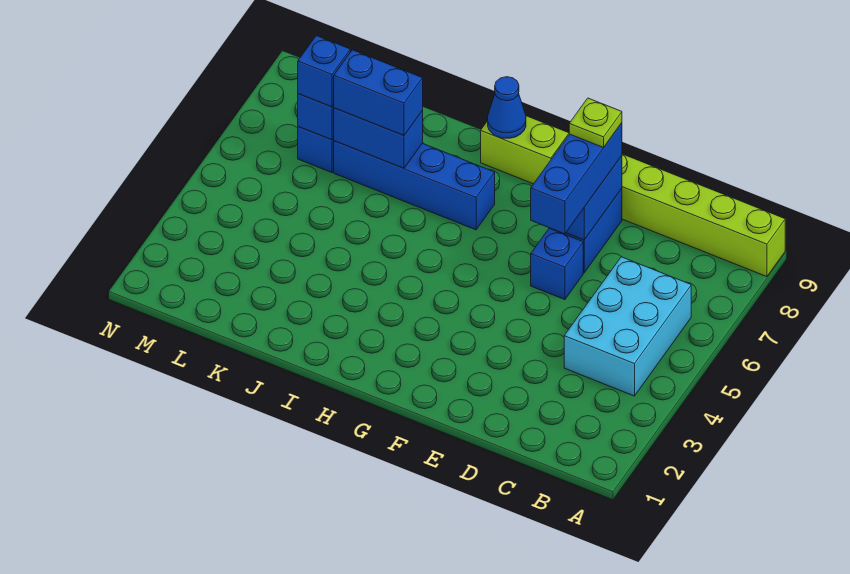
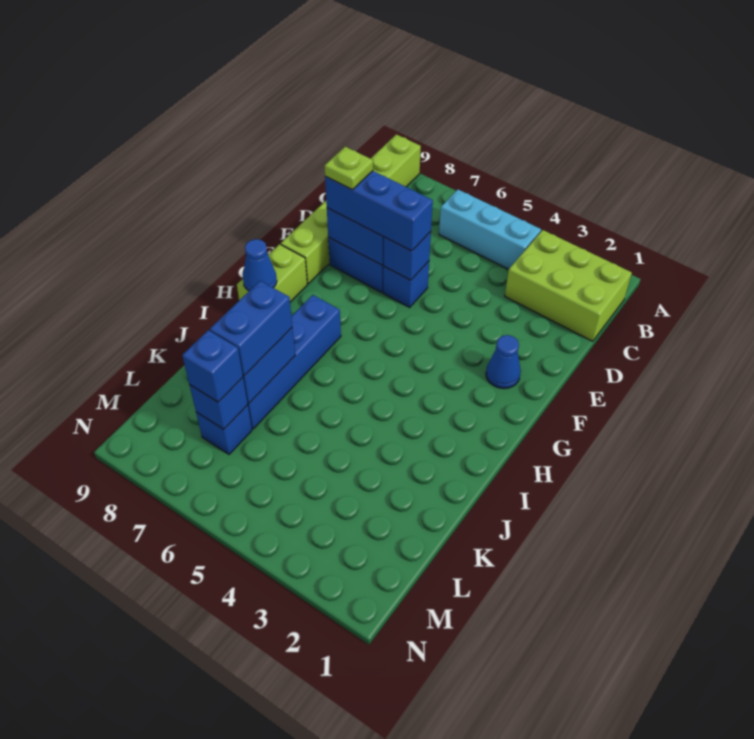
none -> lime 2x3 brick [505,230,632,341]
cyan 2x3 brick [564,257,691,396] -> cyan 1x3 brick [439,190,541,269]
none -> blue 1x1 brick [384,232,431,280]
none -> blue 1x1 cone [486,335,521,389]

